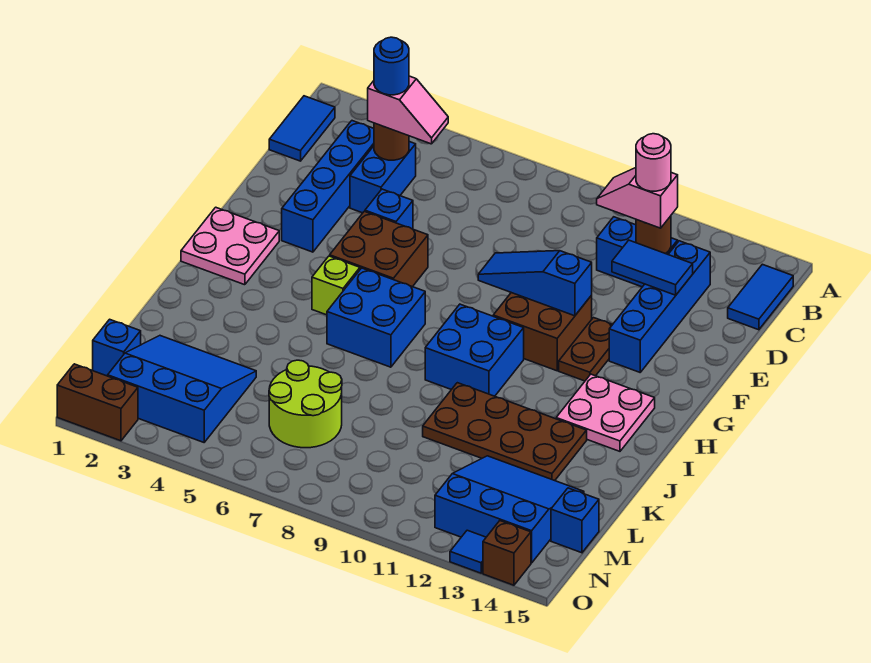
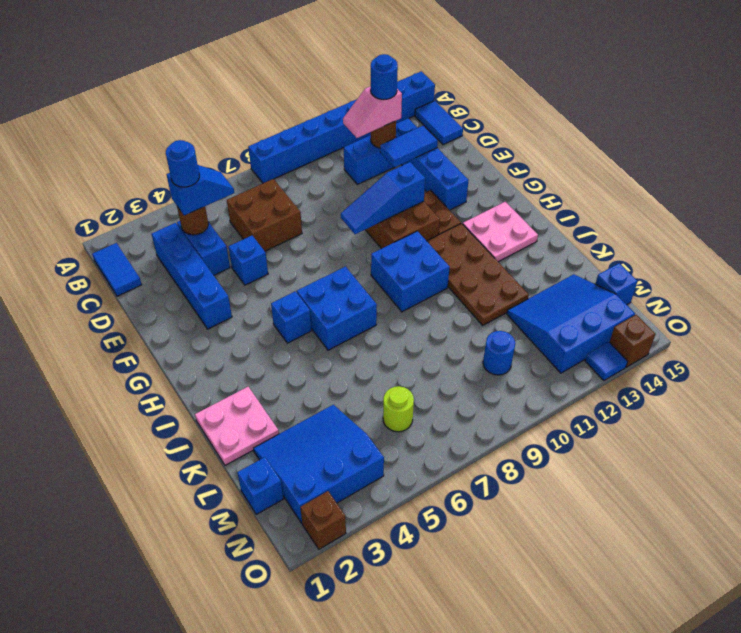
none -> blue 1x8 brick [248,71,435,183]
pink 1x2 slope [367,76,448,144] -> blue 1x2 slope [166,165,234,215]
pink 1x1 round brick [636,134,671,191] -> blue 1x1 round brick [371,54,398,99]
brown 2x2 brick [330,211,428,287] -> brown 2x2 brick moved to [227,179,302,251]
pink 2x2 plate [181,207,279,285] -> pink 2x2 plate moved to [195,387,279,465]
lime 1x1 brick [312,256,360,315] -> blue 1x1 brick [271,291,312,343]
brown 2x4 plate [423,383,587,481] -> brown 2x4 plate turned to [427,223,529,325]
lime 2x2 round brick [269,360,342,448] -> lime 1x1 round brick [383,386,414,432]
none -> blue 1x1 round brick [483,331,515,375]
brown 1x2 brick [57,364,138,441] -> brown 1x1 brick [300,491,346,549]

